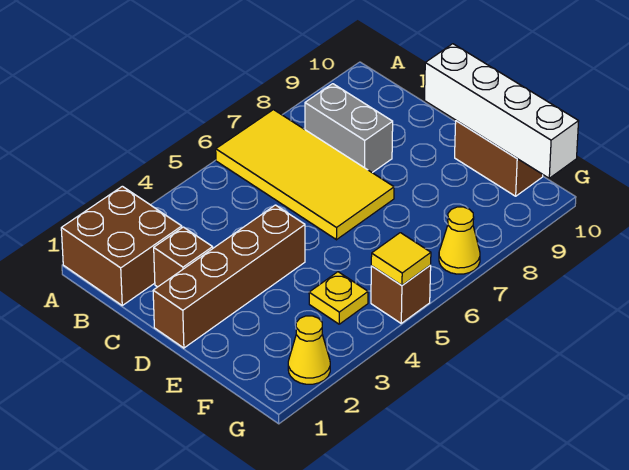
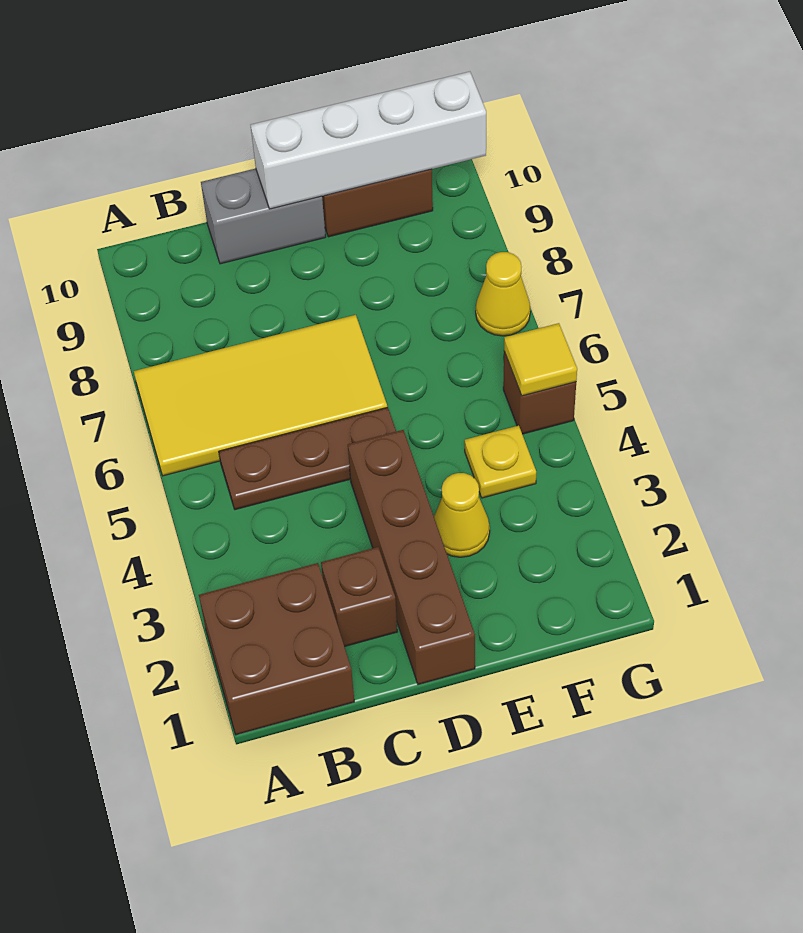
none -> brown 1x3 plate [219,407,396,510]
grey 1x2 brick [305,84,393,173] -> grey 1x2 brick moved to [201,169,326,264]
yellow 1x1 cone [288,316,330,384] -> yellow 1x1 cone moved to [434,473,490,557]

